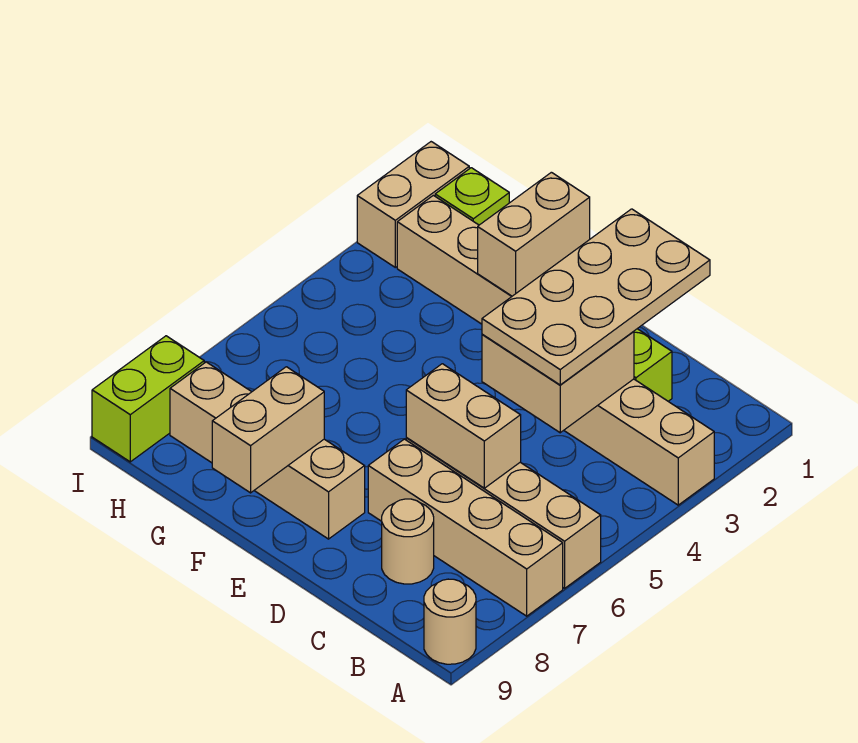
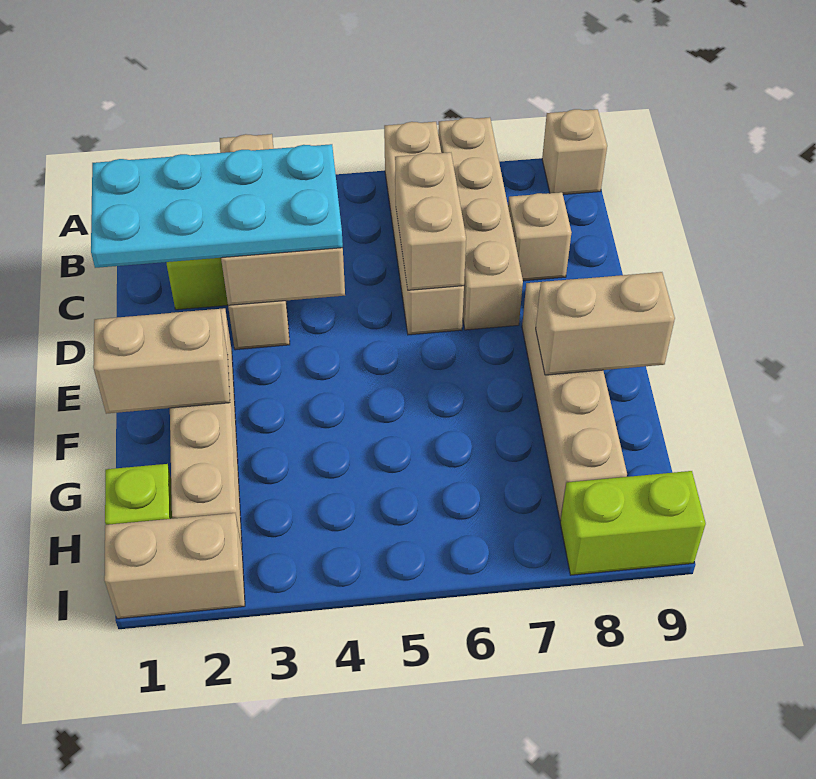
tan 1x1 round brick [424,579,476,664] -> tan 1x1 brick [542,109,607,195]
tan 2x4 plate [482,209,710,385] -> cyan 2x4 plate [91,144,343,268]
tan 1x1 round brick [382,499,434,584] -> tan 1x1 brick [508,192,572,281]

